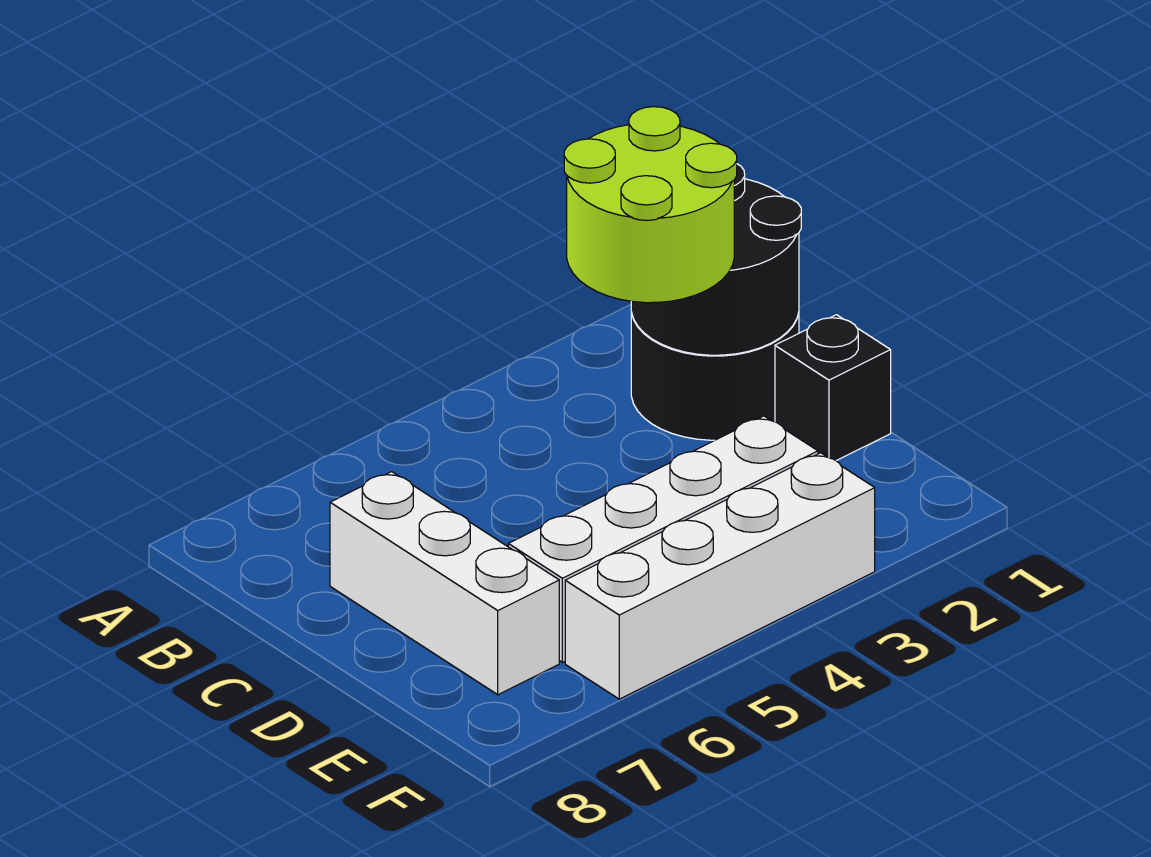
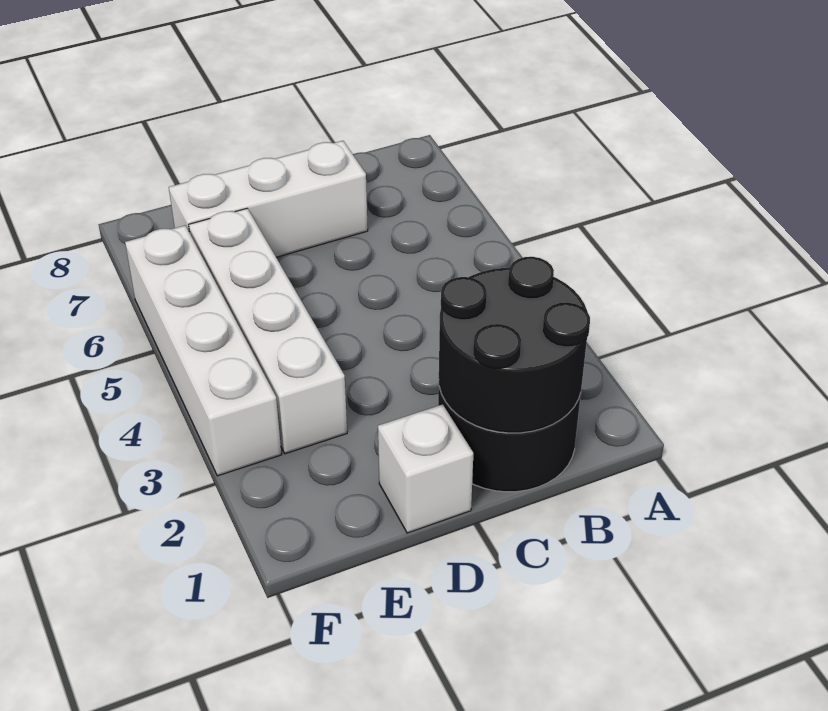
lime 2x2 round brick [564,107,737,303] -> none
black 1x1 brick [775,315,891,461] -> white 1x1 brick [378,404,473,533]

